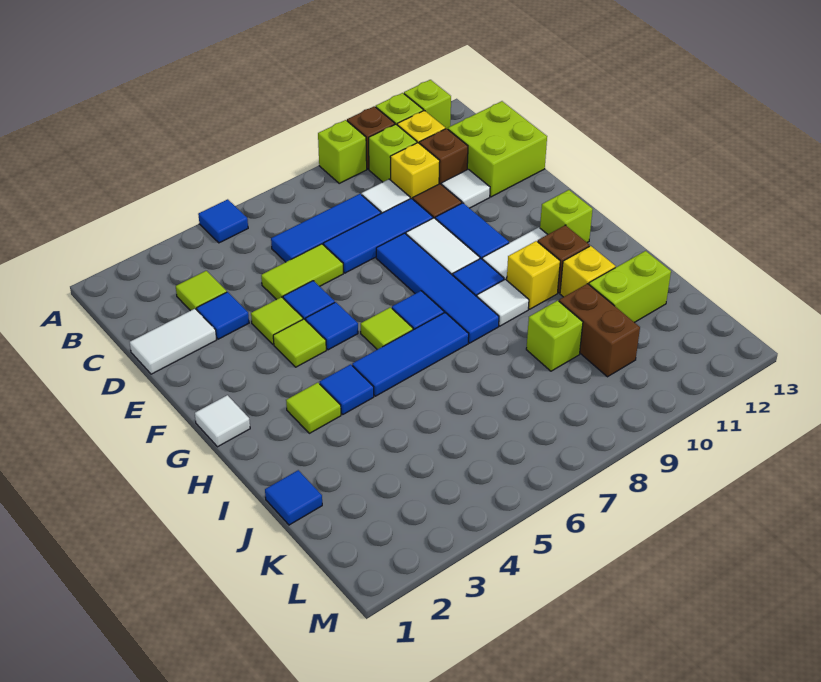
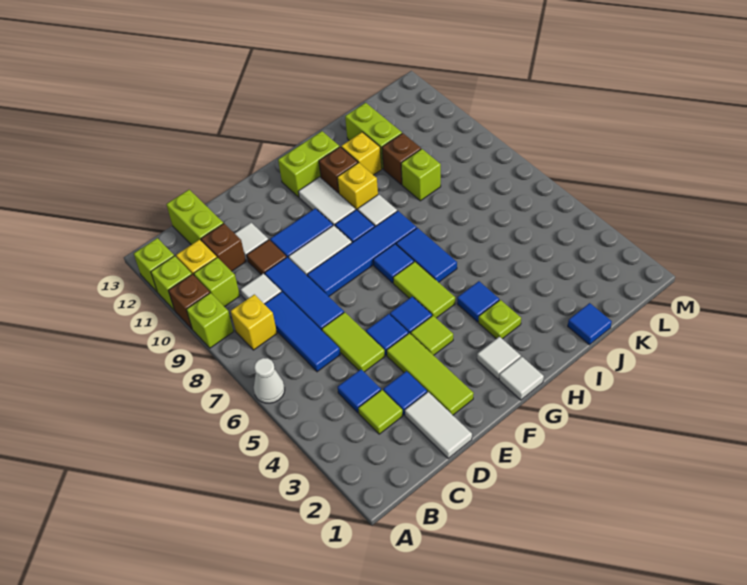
blue 1x1 tile [198,199,248,243] -> blue 1x1 tile moved to [337,369,381,413]
none -> white 1x1 cone [254,358,285,403]
yellow 1x1 brick [390,143,440,199] -> yellow 1x1 brick moved to [231,294,277,350]
lime 2x2 brick [448,101,547,197] -> lime 1x2 brick [166,190,223,245]
lime 1x1 tile [251,297,303,344] -> lime 1x3 tile [387,333,474,415]
none -> white 1x1 tile [477,336,521,379]
lime 1x1 tile [361,307,413,350] -> lime 1x2 tile [393,262,455,318]
lime 1x1 brick [540,190,593,243] -> lime 1x2 brick [278,131,339,197]
lime 1x1 tile [286,383,341,433] -> lime 1x1 plate [478,300,521,339]
blue 1x3 tile [352,313,469,396] -> blue 1x2 tile [396,228,457,282]
brown 1x2 brick [559,284,640,377] -> brown 1x1 brick [382,133,421,184]

